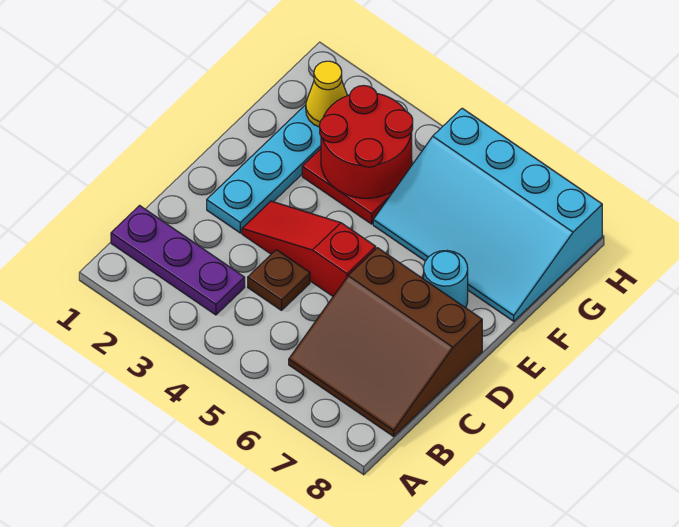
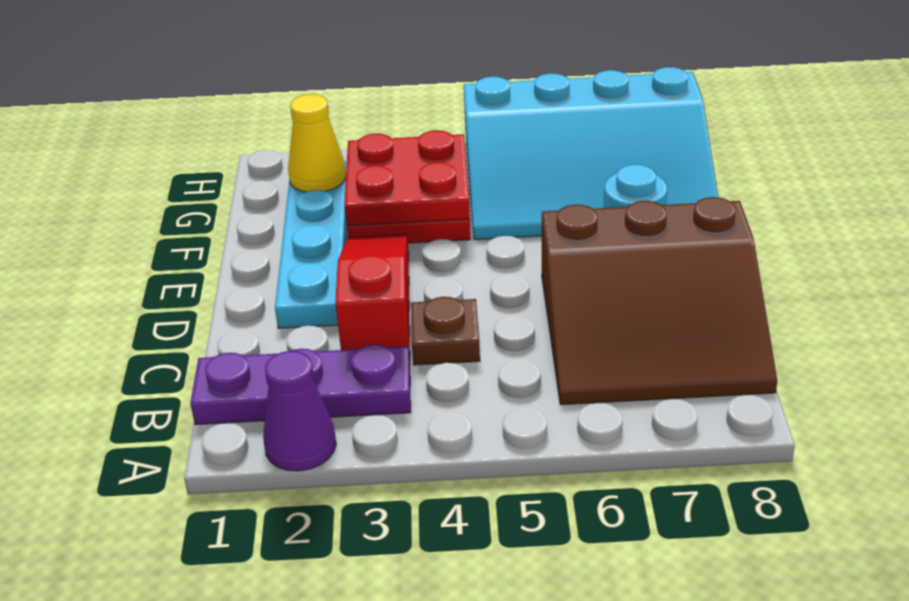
none -> purple 1x1 cone [263,351,336,471]
red 1x3 slope [242,201,376,296] -> red 1x3 slope turned to [335,234,410,360]
red 2x2 round brick [320,86,413,198] -> red 2x2 plate [345,130,470,226]

